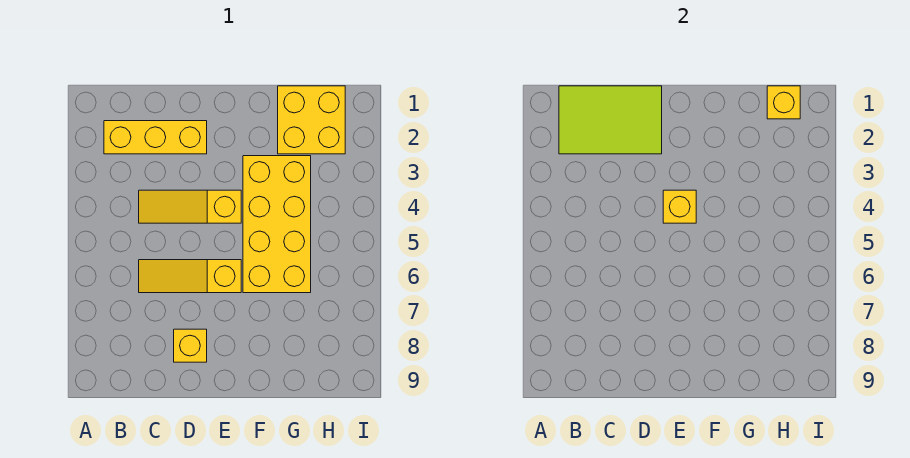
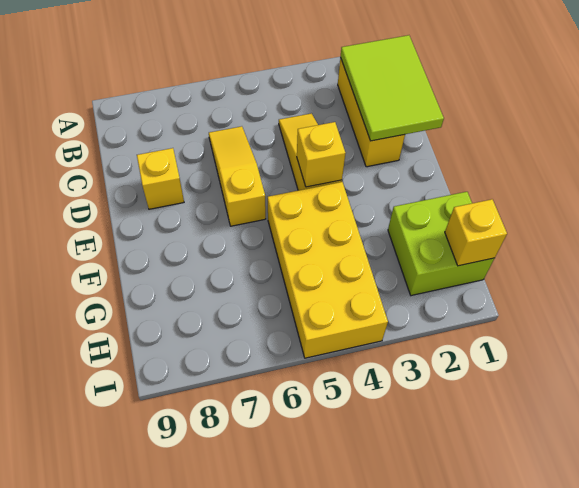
yellow 2x4 brick [243,156,311,293] -> yellow 2x4 brick turned to [268,182,388,358]
yellow 2x2 brick [278,86,345,154] -> lime 2x2 brick [388,192,495,296]

